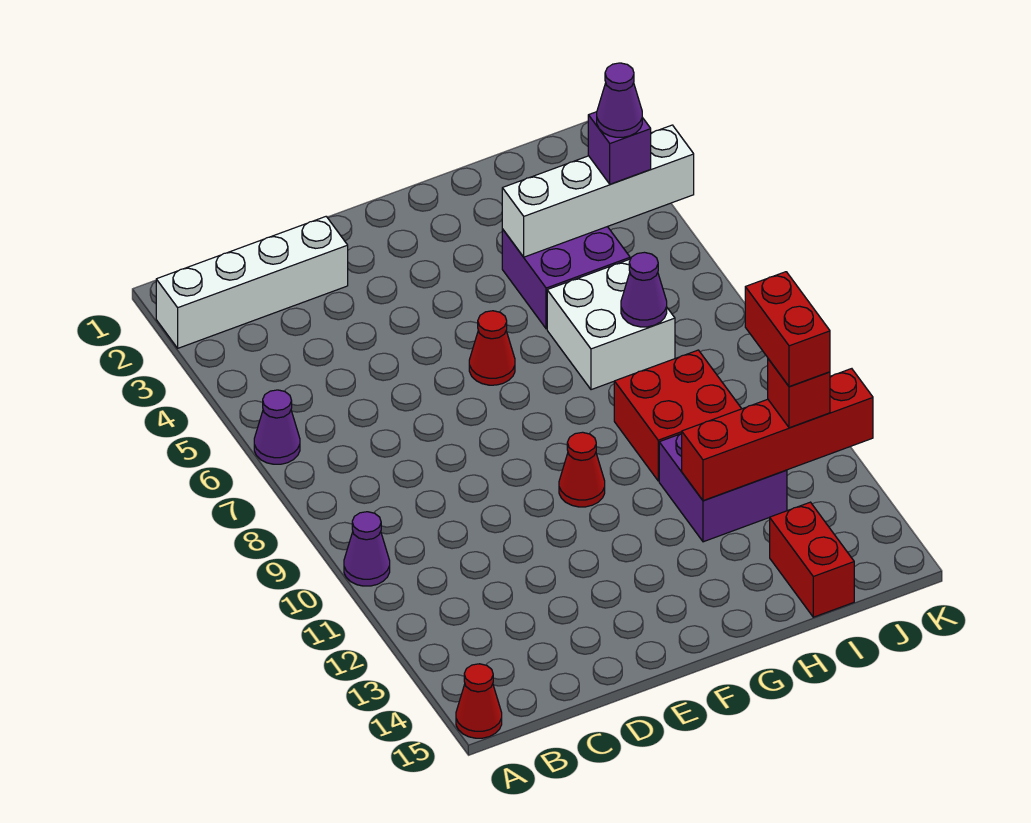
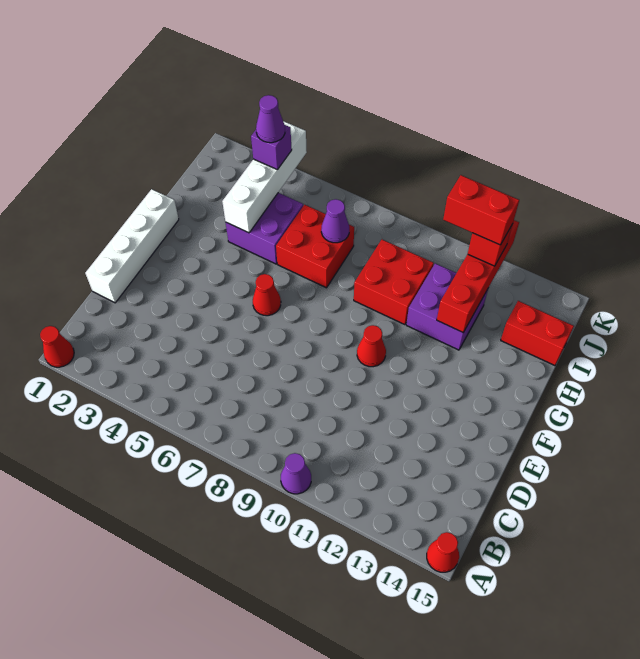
none -> red 1x1 cone [40,326,74,367]
white 1x4 brick [156,217,348,348] -> white 1x4 brick moved to [85,189,179,303]
purple 1x1 cone [254,390,300,464] -> none
white 2x2 brick [547,259,675,390] -> red 2x2 brick [276,205,354,288]

